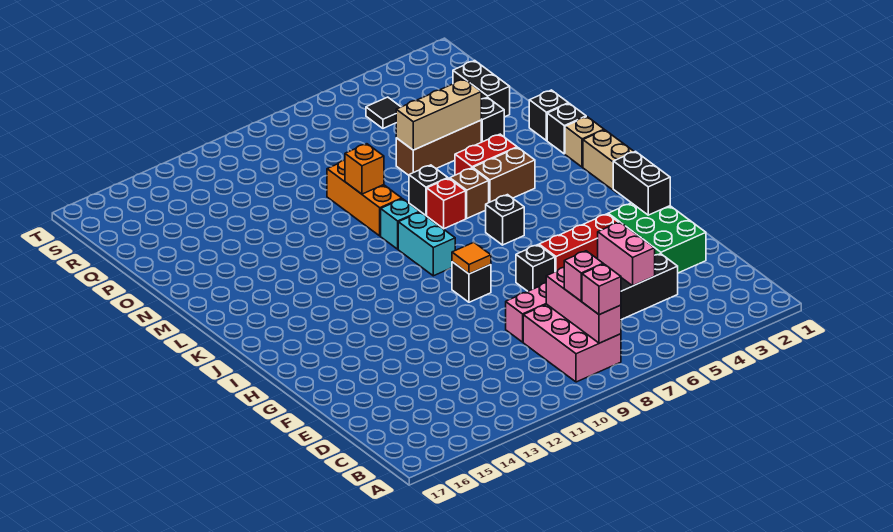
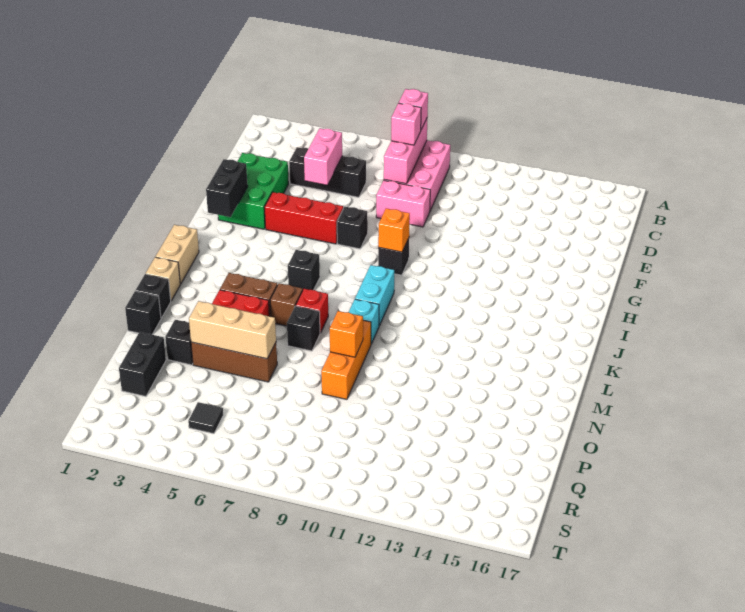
orange 1x1 tile [452,242,491,274] -> orange 1x1 brick [378,209,410,252]

